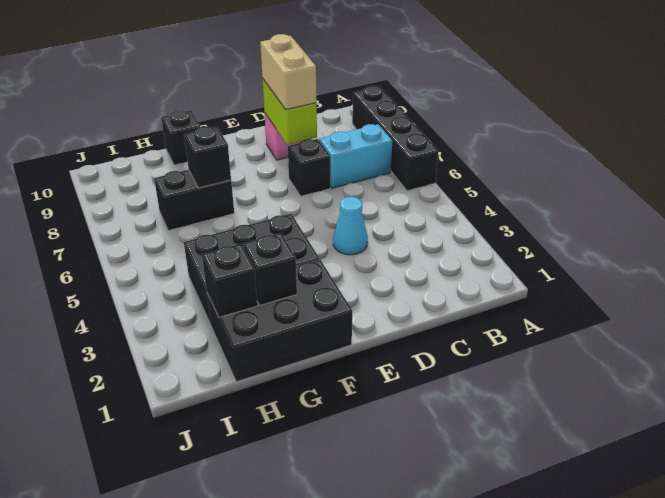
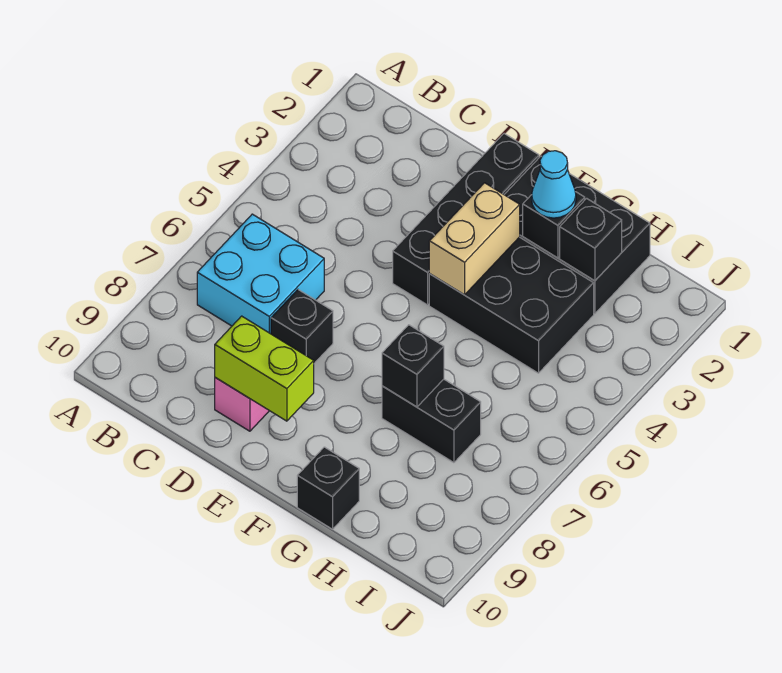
black 1x4 brick [352,86,438,191] -> black 1x4 brick moved to [393,134,539,305]
cyan 1x2 brick [319,124,392,188] -> cyan 2x2 brick [197,214,324,334]
cyan 1x1 cone [333,197,368,255] -> cyan 1x1 cone moved to [532,151,576,218]
lime 1x2 brick [262,78,317,145] -> lime 1x2 brick turned to [215,316,314,421]
tan 1x2 brick [260,34,317,110] -> tan 1x2 brick moved to [429,183,520,295]

